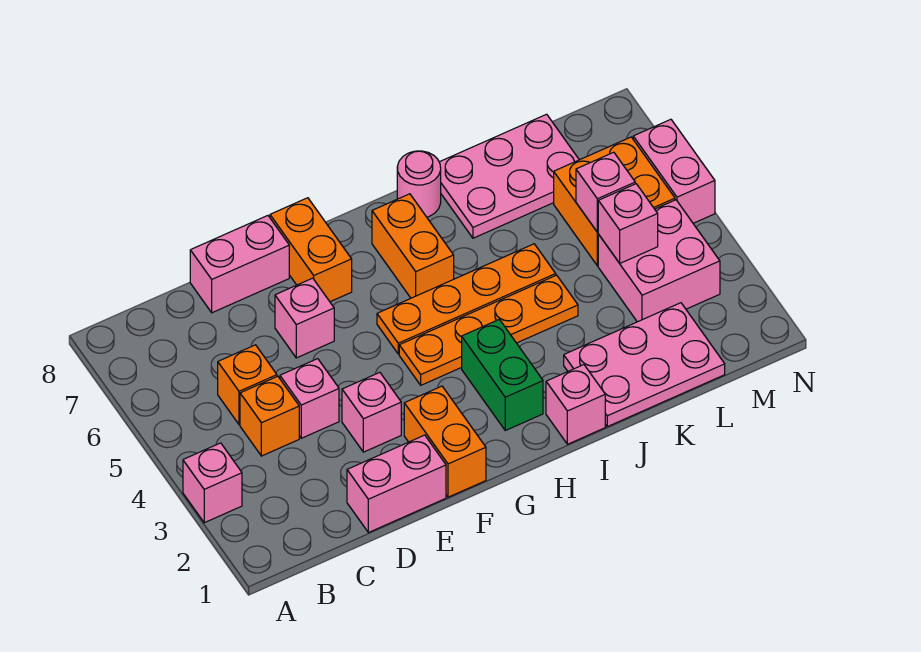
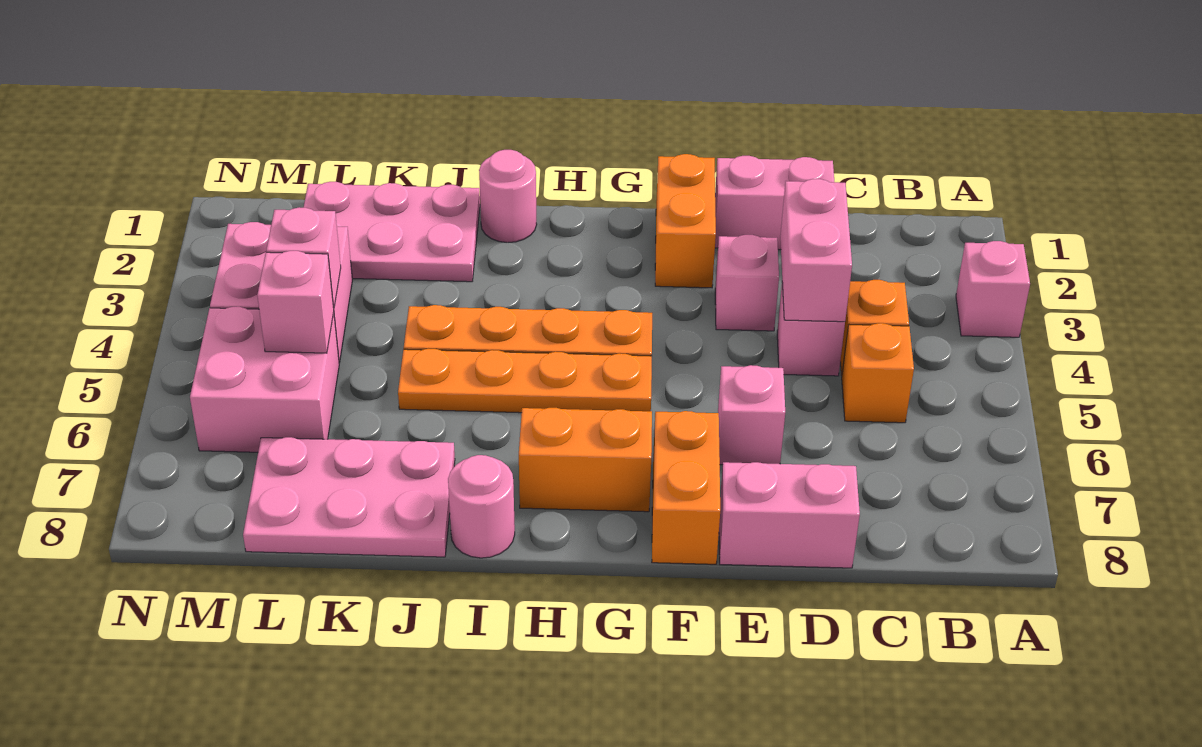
green 1x2 brick [462,319,543,430] -> none
orange 1x2 brick [372,194,454,298] -> orange 1x2 brick turned to [519,408,652,512]
pink 1x1 brick [546,365,605,444] -> pink 1x1 round brick [479,150,537,243]
orange 2x2 brick [554,137,675,266] -> pink 2x2 brick [190,307,339,452]
pink 1x2 brick [633,119,715,223] -> pink 1x2 brick moved to [780,179,852,322]

